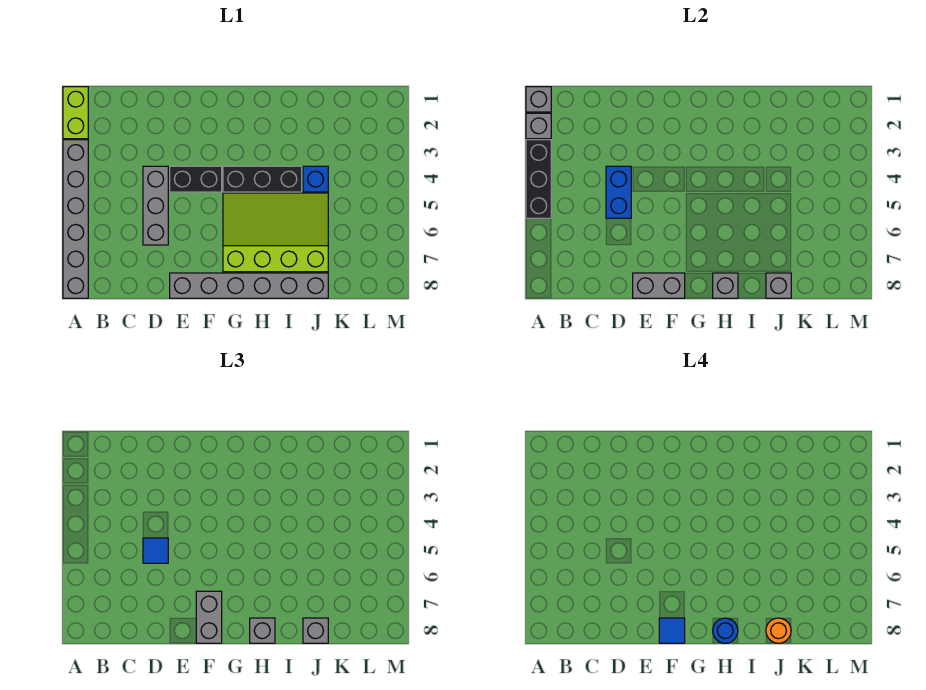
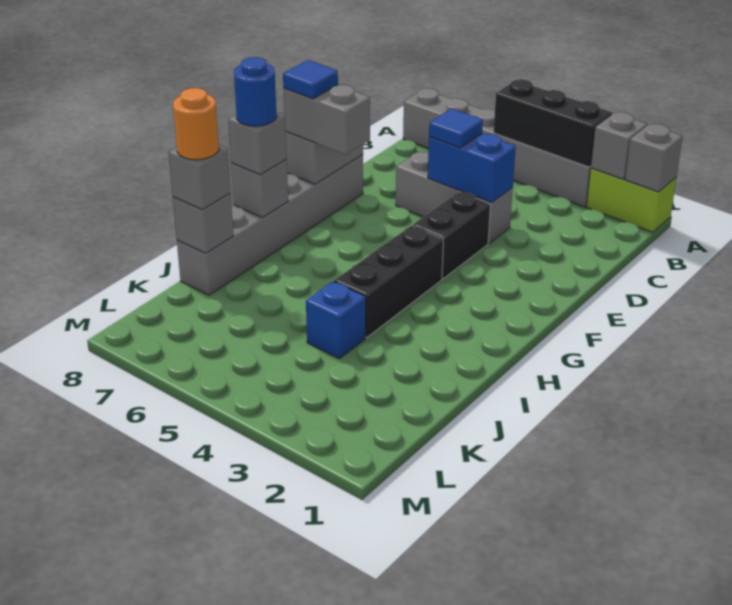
lime 3x4 slope [223,193,328,272] -> none

